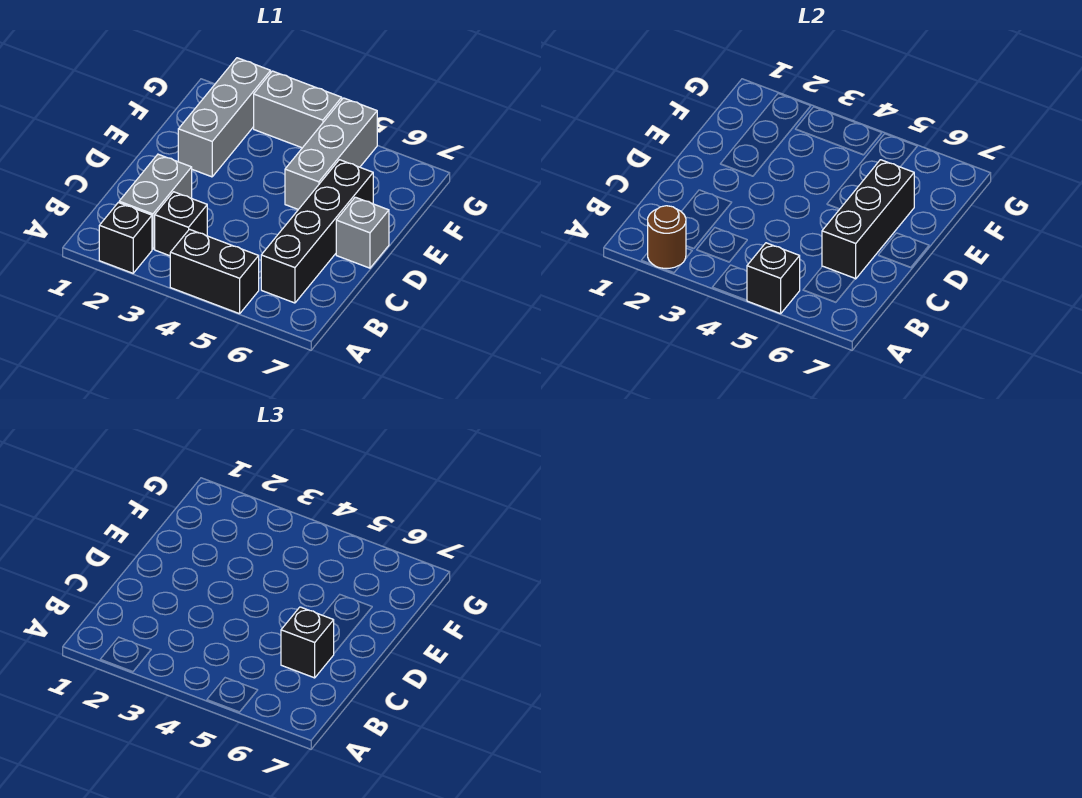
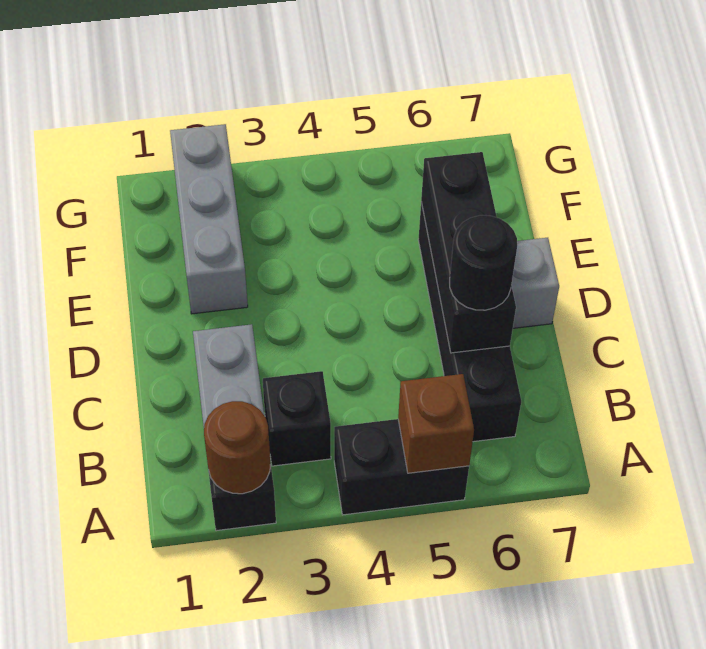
black 1x1 brick [747,243,800,314] -> brown 1x1 brick [398,374,474,473]
black 1x1 brick [281,607,334,678] -> black 1x1 round brick [450,215,517,310]
grey 1x3 brick [285,98,377,209] -> none
grey 1x2 brick [254,71,342,148] -> none

